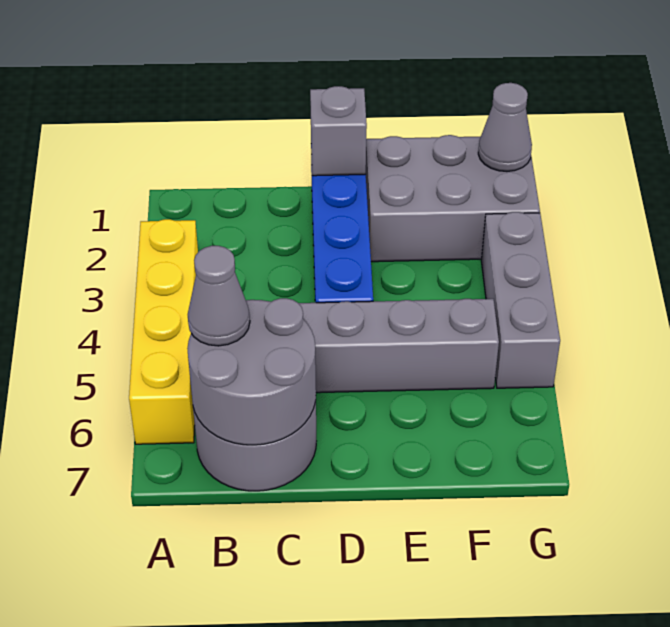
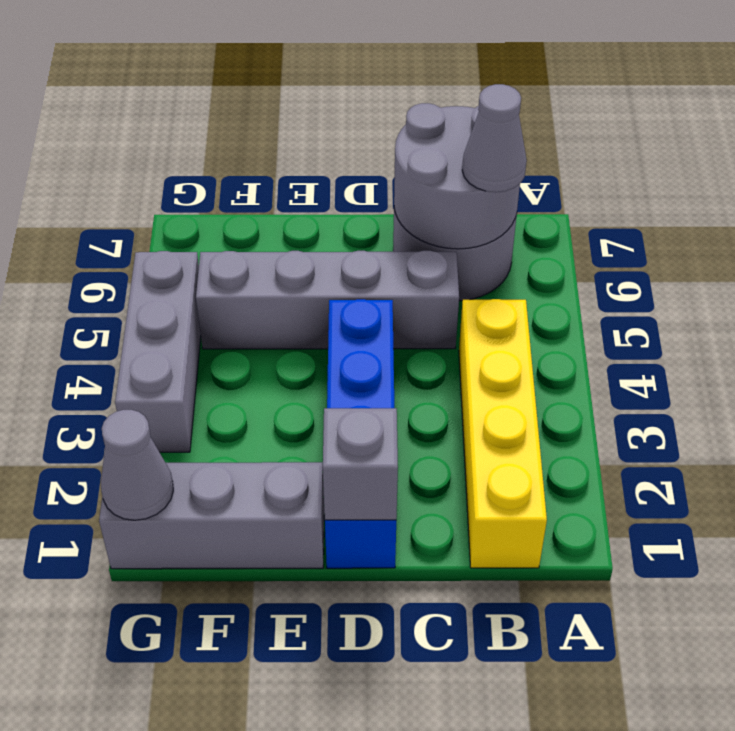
yellow 1x4 brick [129,219,198,444] -> yellow 1x4 brick moved to [459,299,547,568]
grey 2x3 brick [366,135,540,262] -> grey 1x3 brick [99,462,324,569]

